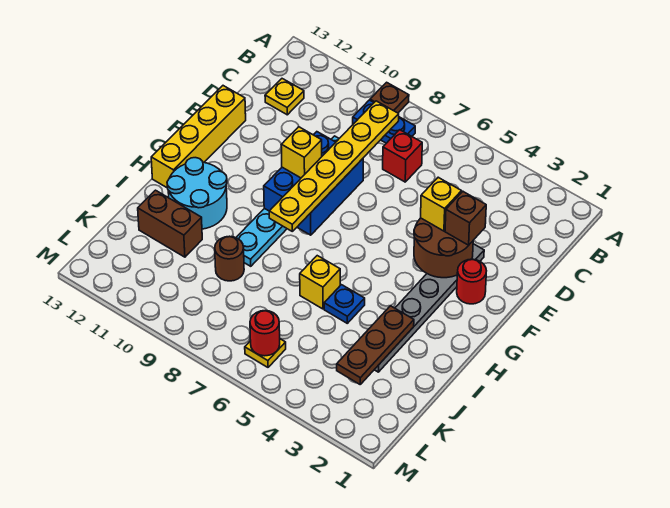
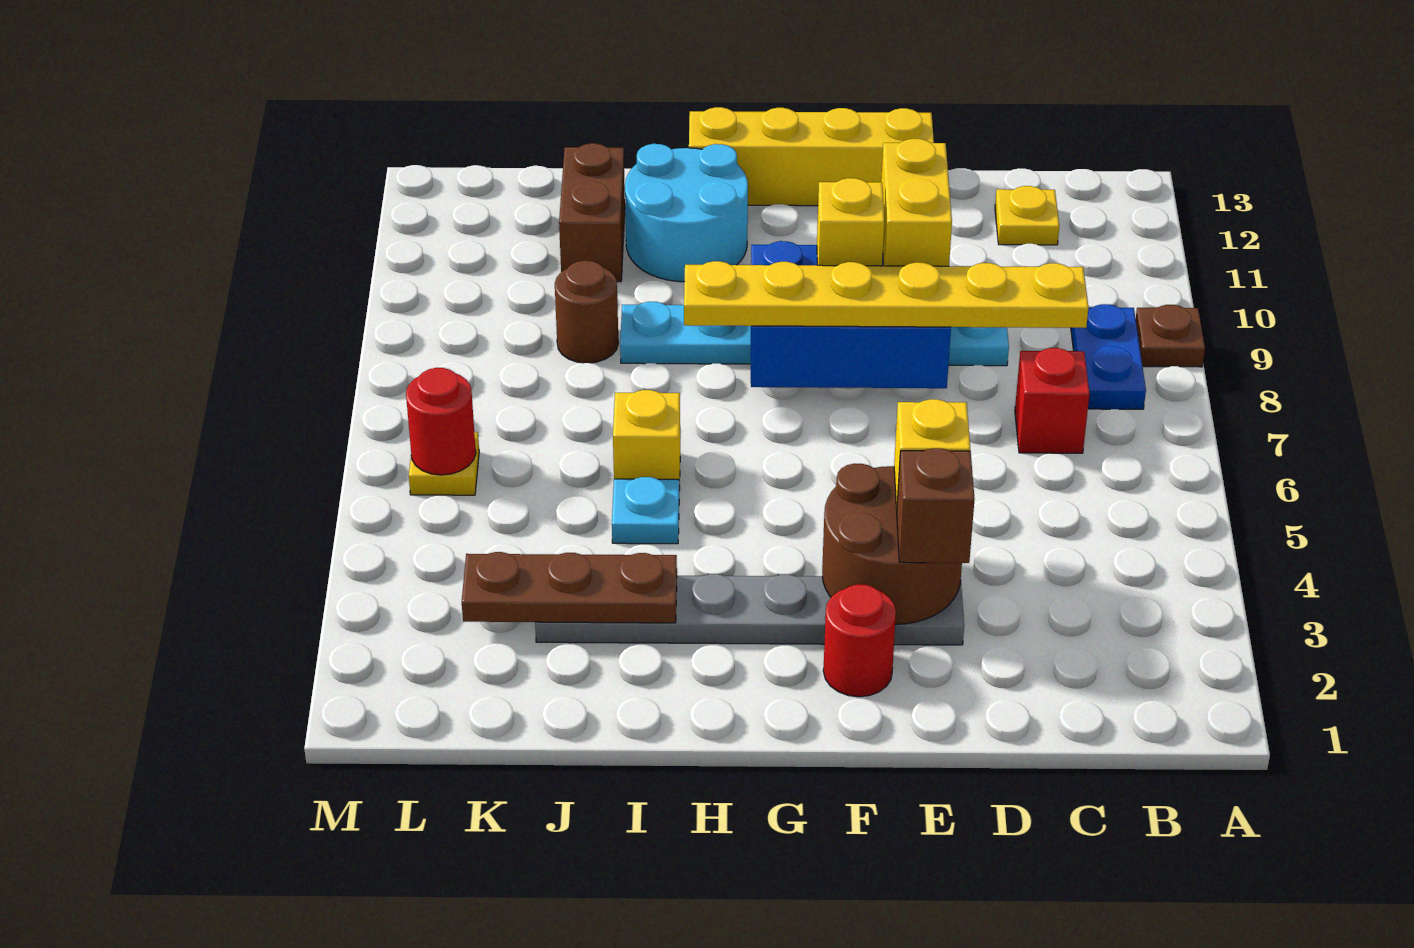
none -> yellow 1x2 brick [881,139,952,266]
blue 1x1 plate [324,285,365,323] -> cyan 1x1 plate [612,477,679,544]

